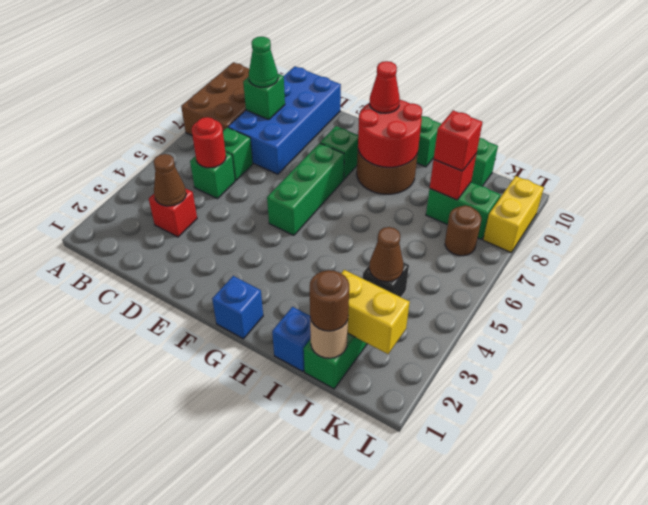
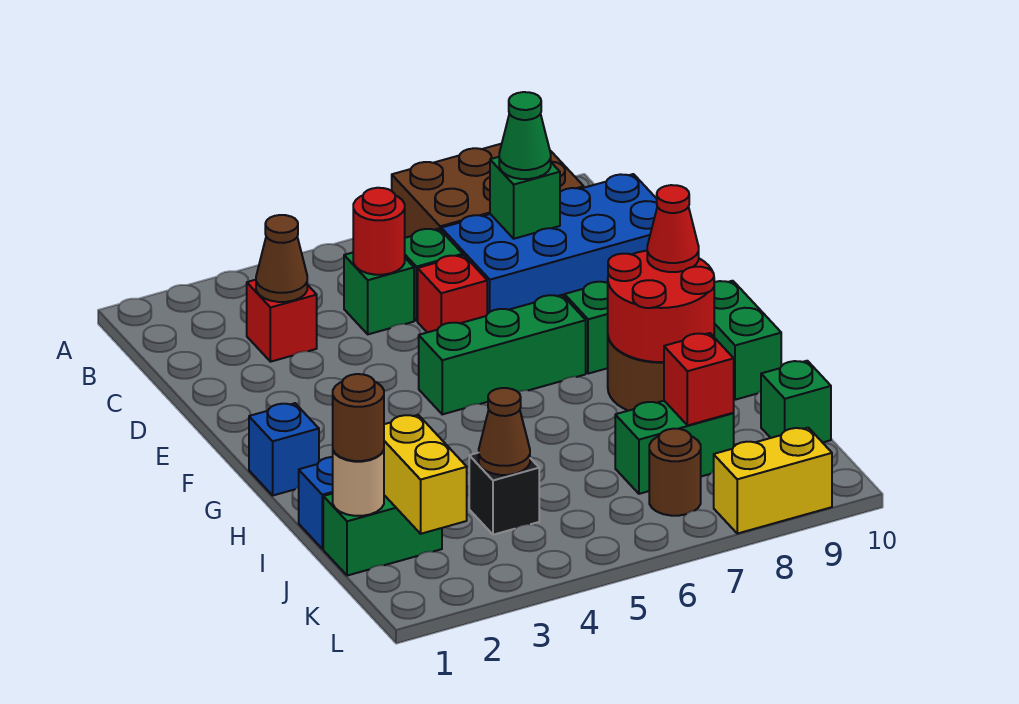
green 1x2 brick [426,182,501,240] -> green 1x2 brick turned to [615,401,734,494]
red 1x1 brick [434,111,482,171] -> red 1x1 brick moved to [418,255,487,332]

